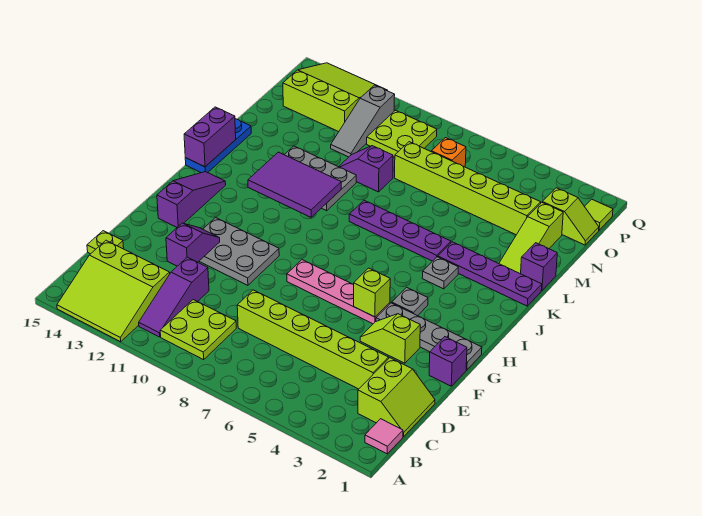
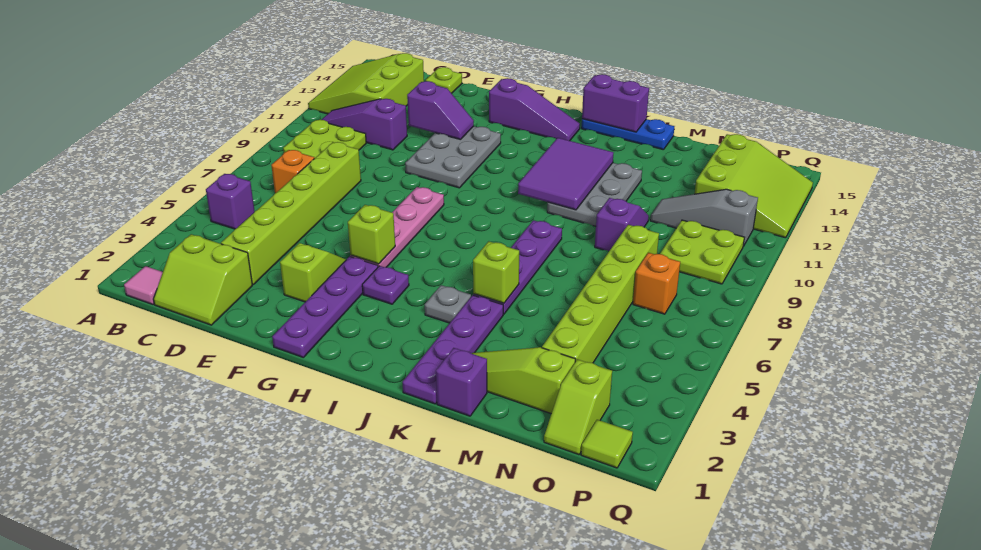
none -> orange 1x1 brick [271,150,314,193]
purple 1x1 brick [429,337,467,386] -> purple 1x1 brick moved to [206,174,255,229]
grey 1x4 plate [376,303,482,370] -> purple 1x4 plate [272,256,378,358]
grey 1x1 plate [392,287,428,316] -> purple 1x1 plate [362,266,409,304]
none -> lime 1x1 brick [473,241,519,303]

